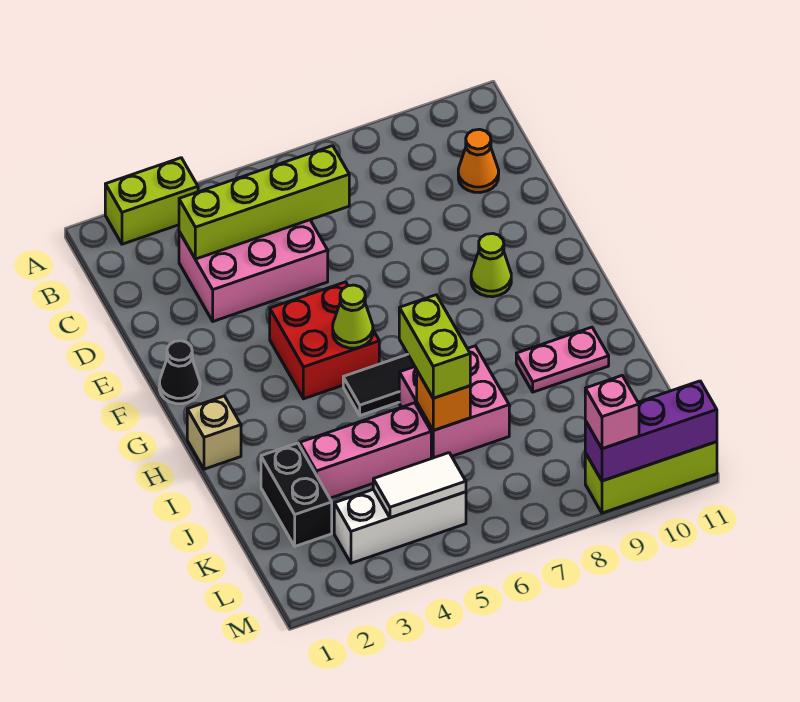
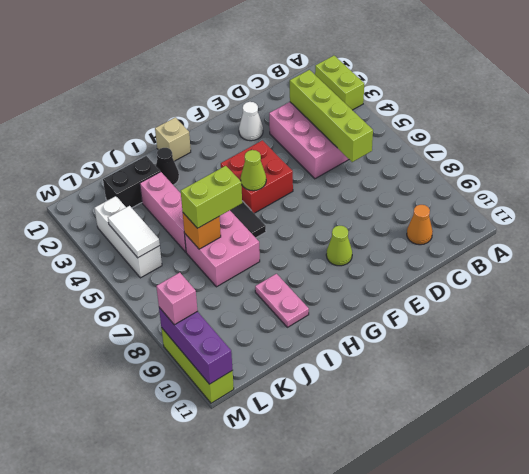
none -> white 1x1 cone [239,102,263,141]
black 1x1 cone [159,341,200,404] -> black 1x1 cone moved to [156,148,179,185]

